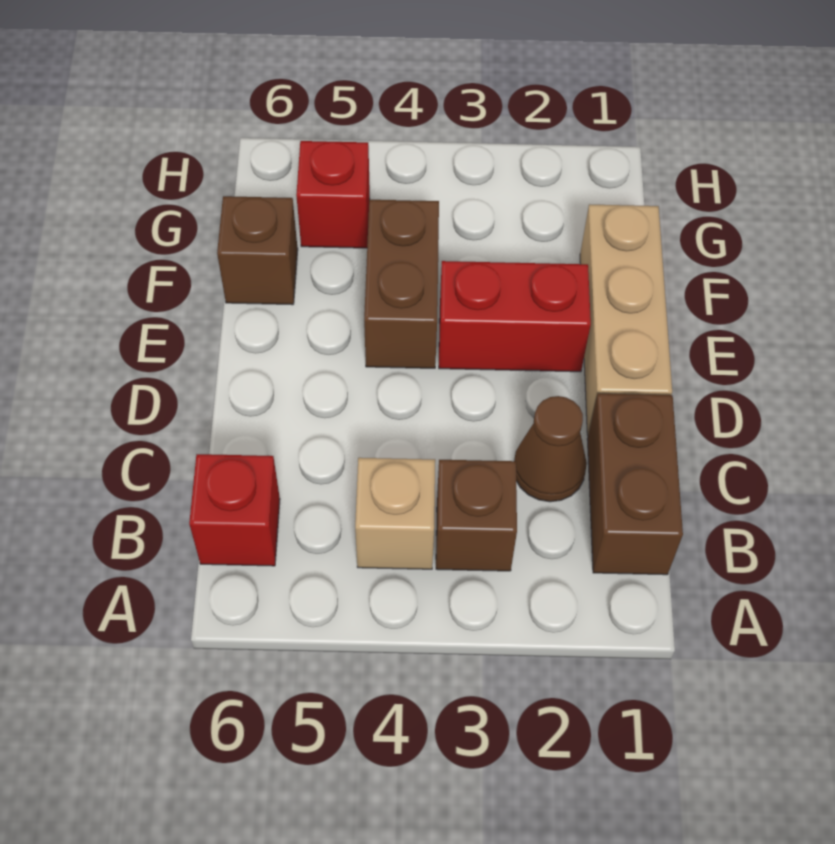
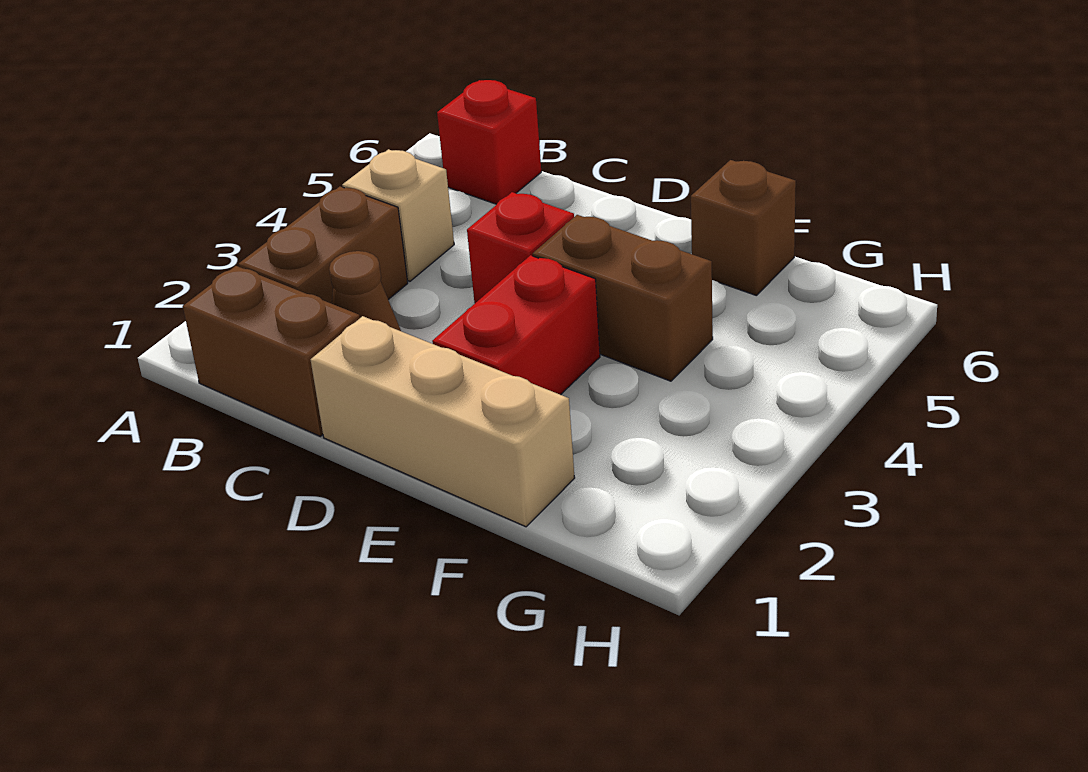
brown 1x1 brick [436,460,517,571] -> brown 1x2 brick [239,187,408,304]
red 1x1 brick [296,141,370,248] -> red 1x1 brick moved to [467,192,574,303]

